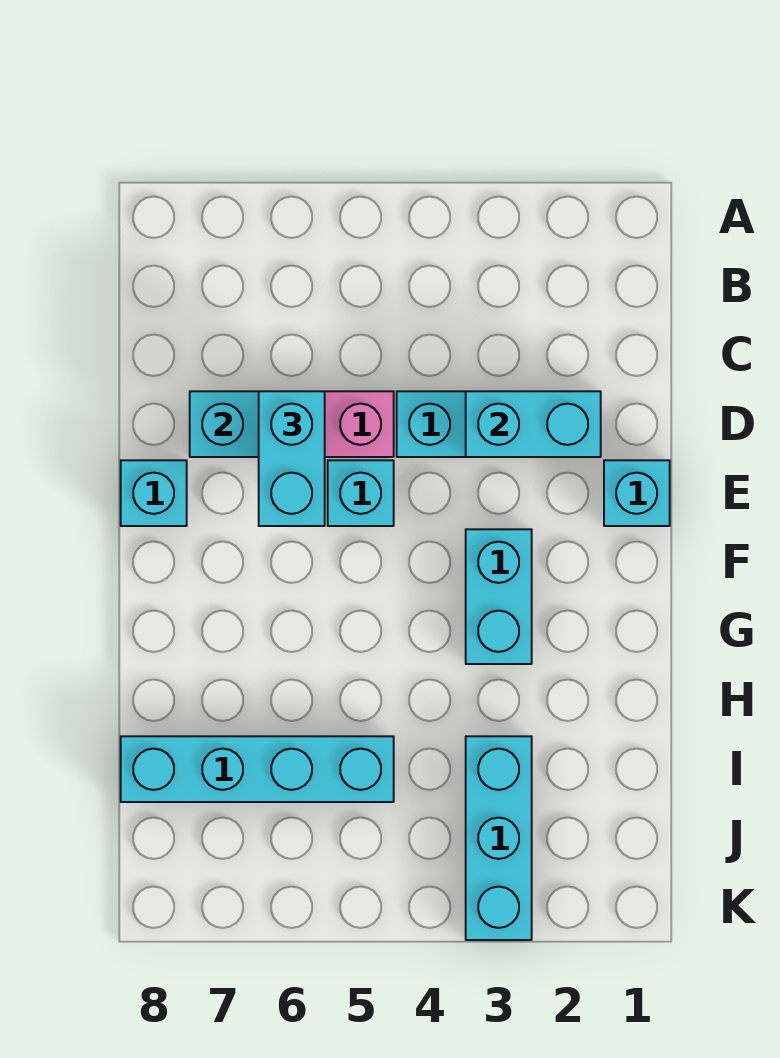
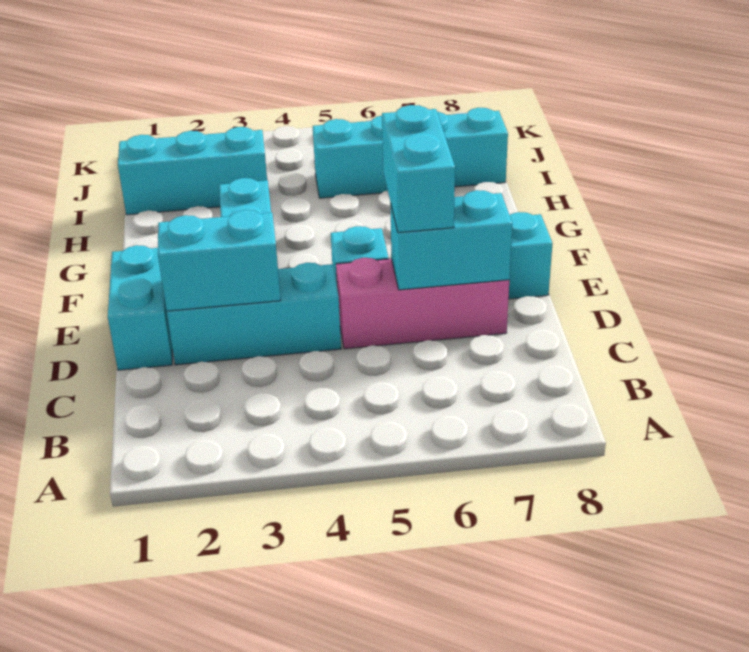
cyan 1x1 brick [604,460,670,526] -> cyan 1x2 brick [108,245,172,370]
cyan 1x3 brick [466,736,532,940] -> cyan 1x3 brick turned to [118,127,267,215]

